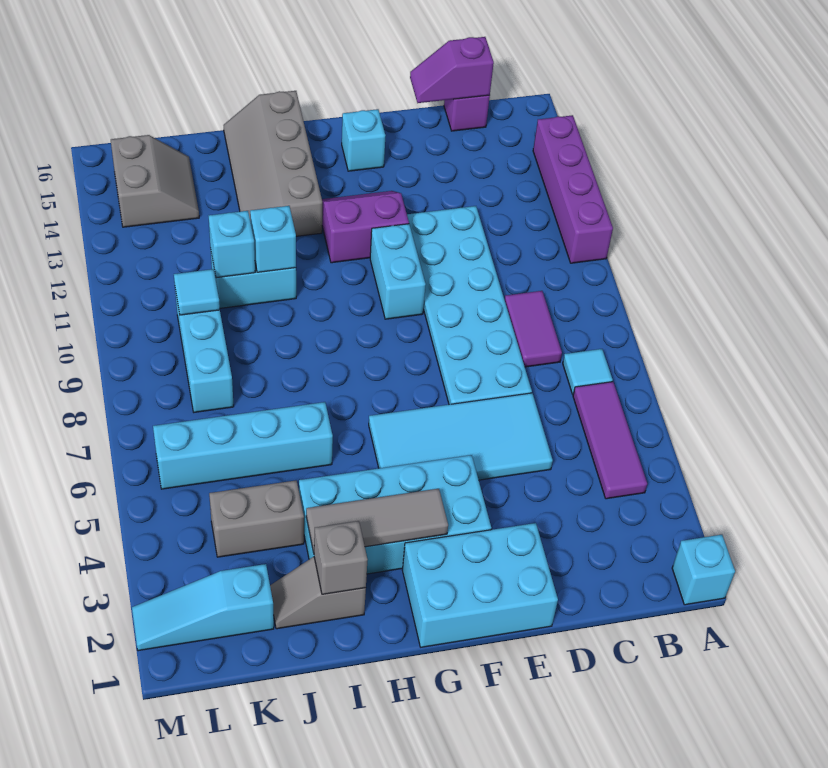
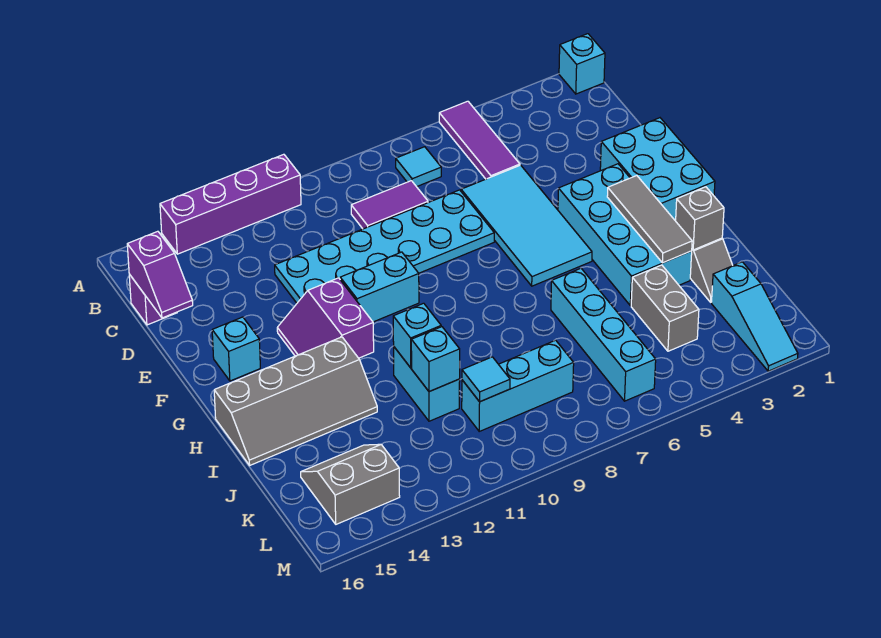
purple 1x3 tile [573,382,647,499] -> purple 1x3 tile turned to [439,101,520,179]

